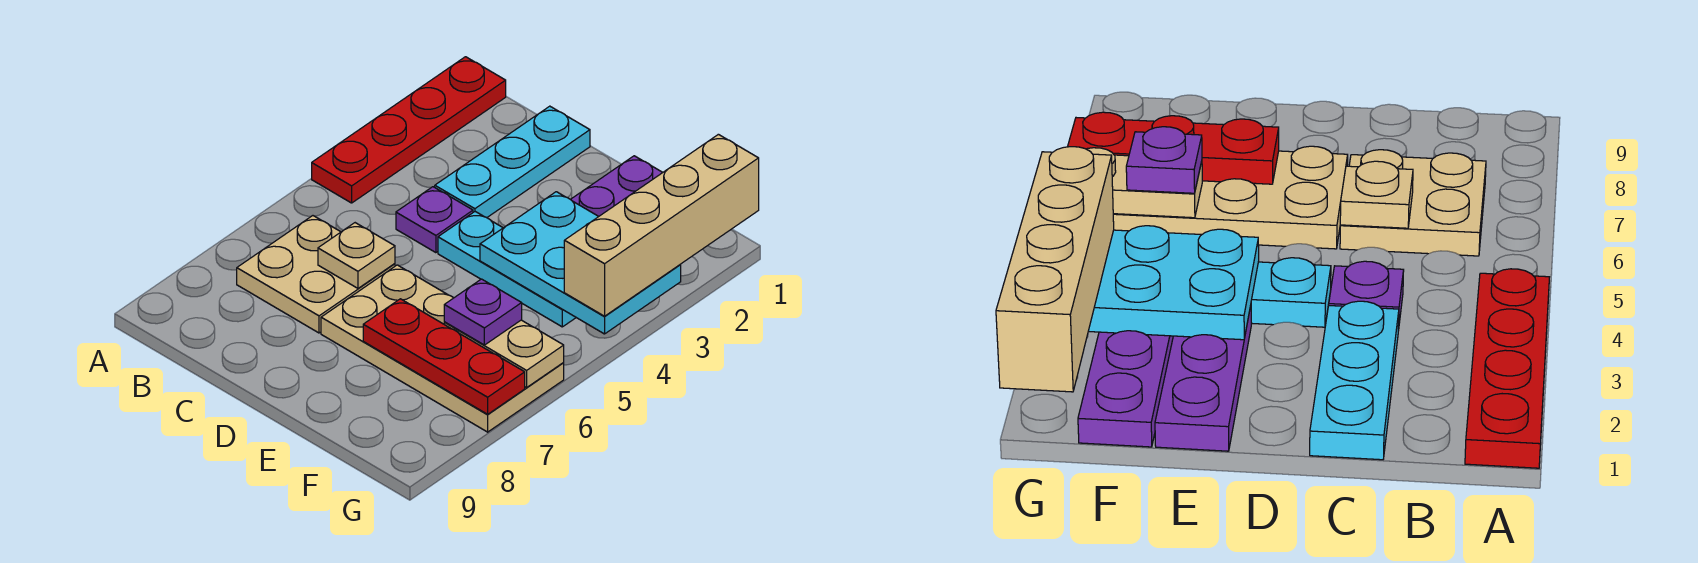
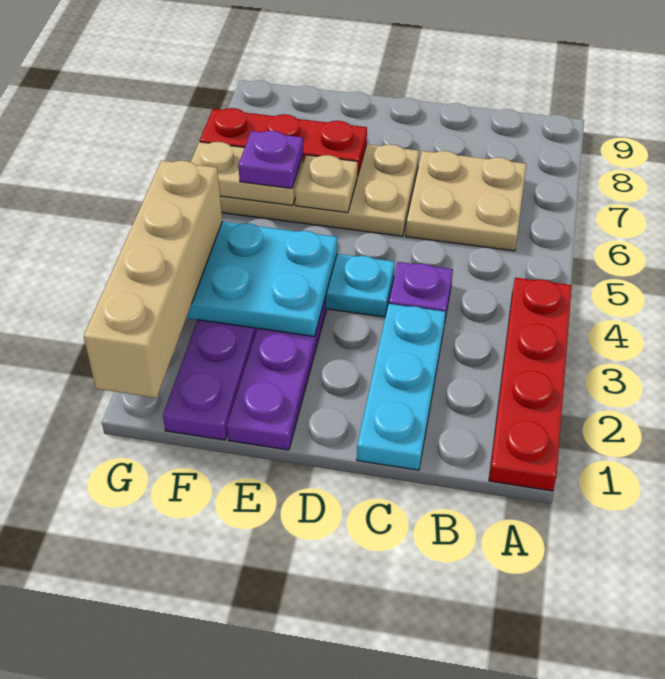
tan 1x1 plate [318,223,395,288] -> tan 1x1 plate moved to [295,155,358,213]

